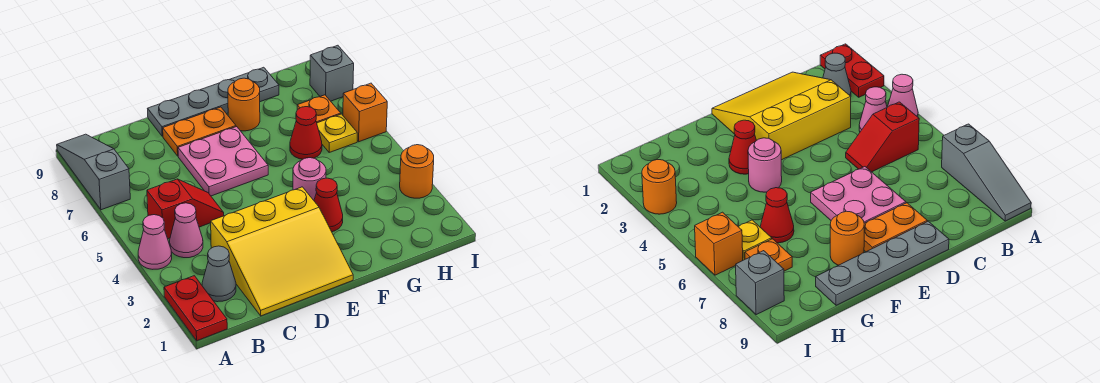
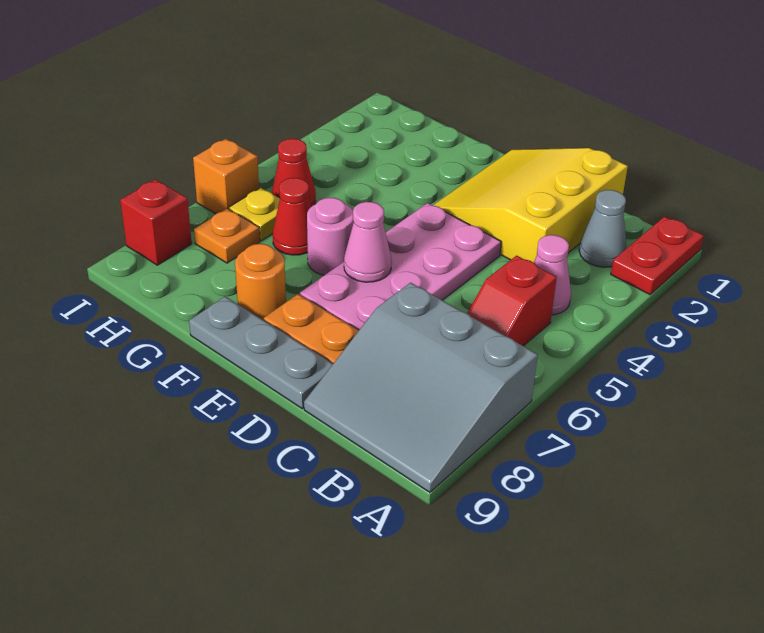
pink 1x1 cone [138,215,172,269] -> pink 1x1 cone moved to [344,202,392,282]
grey 1x3 slope [57,134,130,210] -> grey 3x3 slope [304,283,538,492]
red 1x2 slope [147,179,224,239] -> red 1x2 slope turned to [467,256,557,346]
yellow 3x3 slope [211,187,353,316] -> yellow 3x3 slope turned to [433,148,628,263]
pink 2x2 plate [178,127,268,196] -> pink 2x4 plate [300,203,501,330]
grey 1x4 plate [148,67,279,136] -> grey 1x3 plate [189,296,333,408]
red 1x1 cone [314,178,343,232] -> red 1x1 cone moved to [272,139,316,207]
pink 1x1 round brick [293,158,326,200] -> pink 1x1 round brick moved to [307,198,354,275]
orange 1x1 round brick [400,145,434,198] -> none
grey 1x1 brick [310,45,354,101] -> red 1x1 brick [120,179,192,265]

